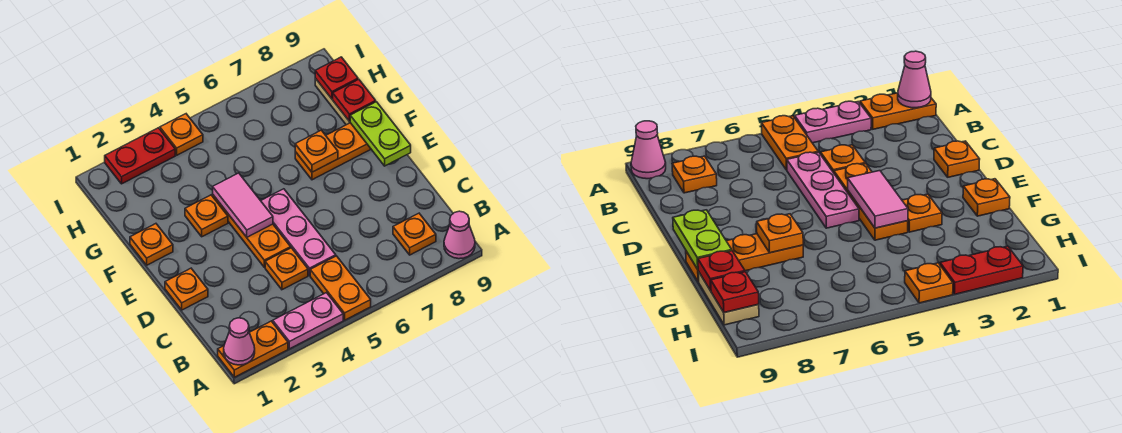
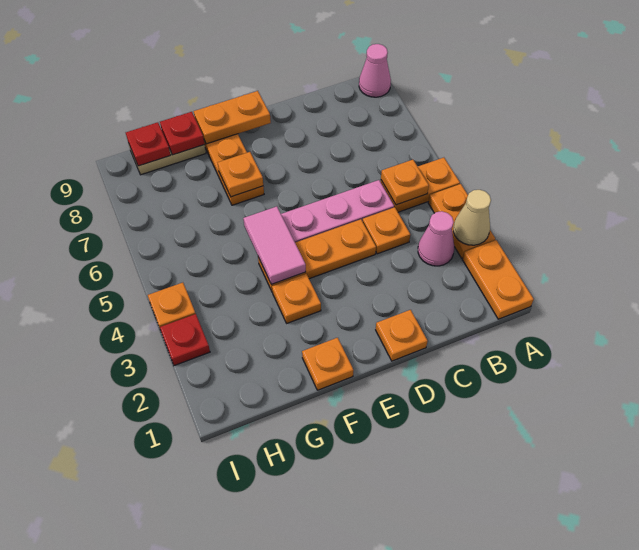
pink 1x1 cone [224,318,255,365] -> pink 1x1 cone moved to [418,211,454,266]
pink 1x2 plate [273,293,343,349] -> orange 1x2 plate [428,184,495,258]
none -> tan 1x1 cone [453,190,491,245]
orange 1x1 plate [393,213,436,255] -> orange 1x1 plate moved to [381,160,429,205]
pink 1x2 tile [213,173,273,237] -> pink 1x2 tile turned to [243,206,306,284]
lime 1x2 plate [350,102,411,166] -> orange 1x2 plate [194,91,271,144]
red 1x2 plate [105,128,175,184] -> red 1x1 plate [160,314,210,366]

